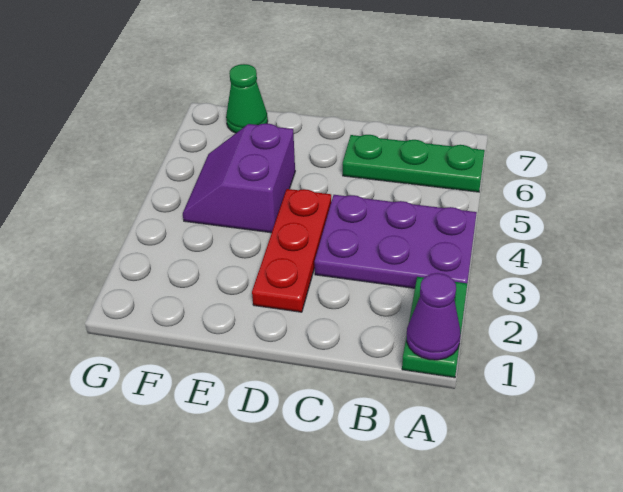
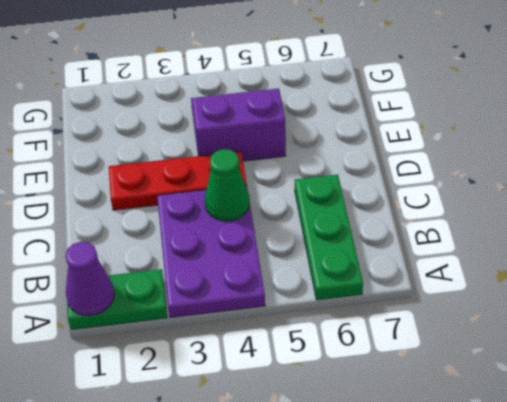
green 1x1 cone [226,64,268,133] -> green 1x1 cone moved to [205,149,250,221]

